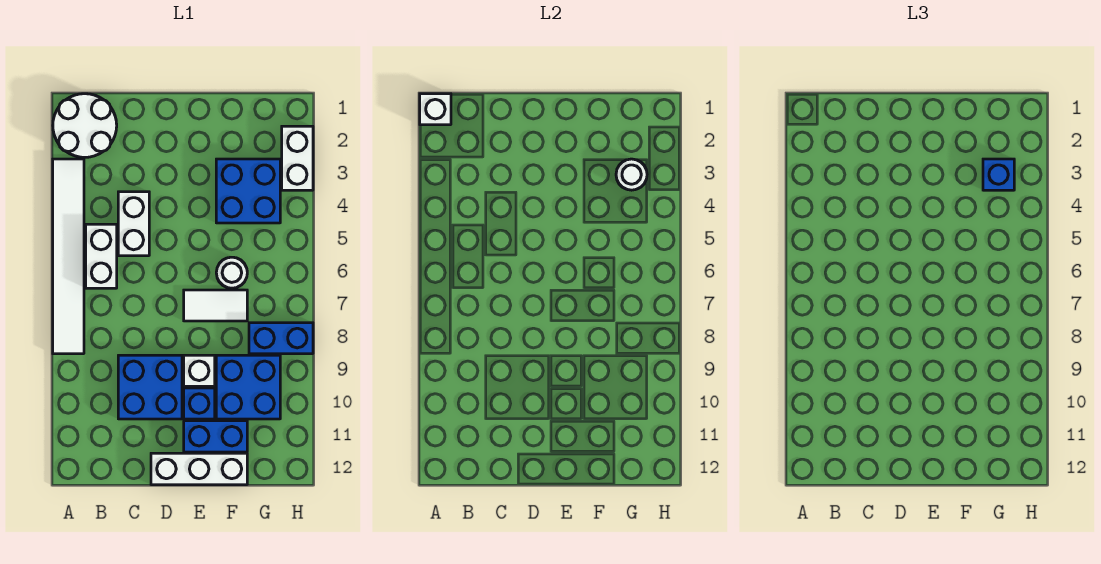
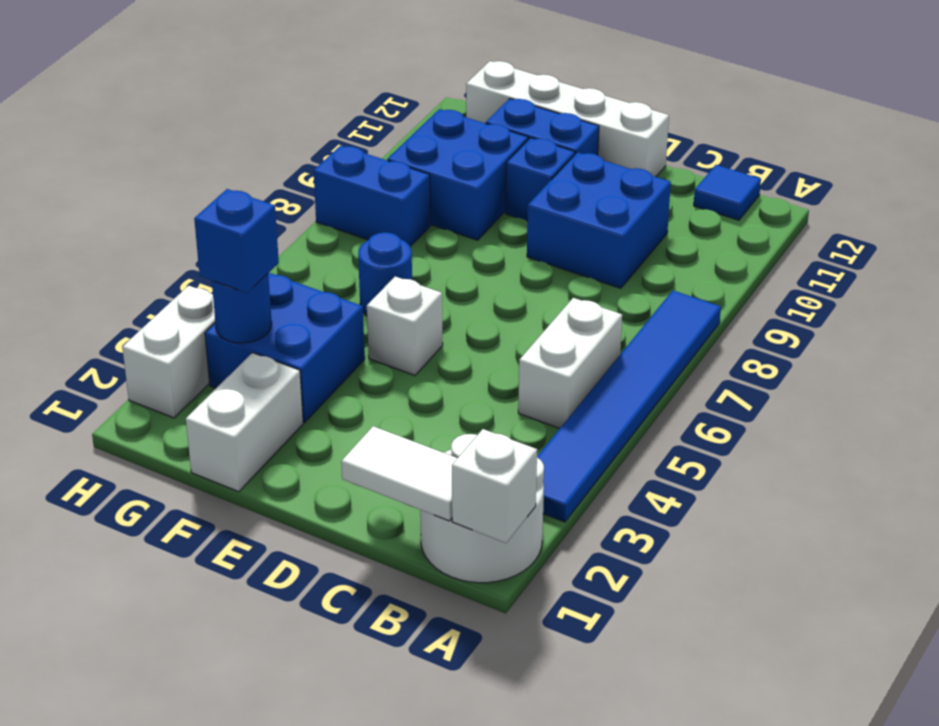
white 1x6 tile [53,159,84,354] -> blue 1x6 tile [537,291,721,522]
none -> blue 1x1 tile [694,165,761,220]
white 1x2 brick [118,192,149,256] -> white 1x2 brick moved to [186,353,303,492]
white 1x3 brick [151,453,247,485] -> white 1x4 brick [466,61,669,177]
white 1x2 tile [184,290,247,321] -> white 1x2 tile moved to [341,426,457,521]
white 1x1 brick [184,355,215,386] -> white 1x1 brick moved to [367,277,443,375]
white 1x1 round brick [216,257,247,288] -> blue 1x1 round brick [358,232,412,316]
white 1x1 round brick [616,159,647,190] -> blue 1x1 round brick [212,274,272,343]

